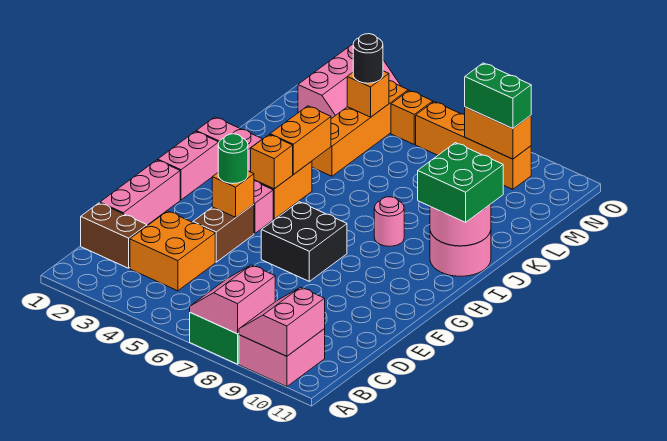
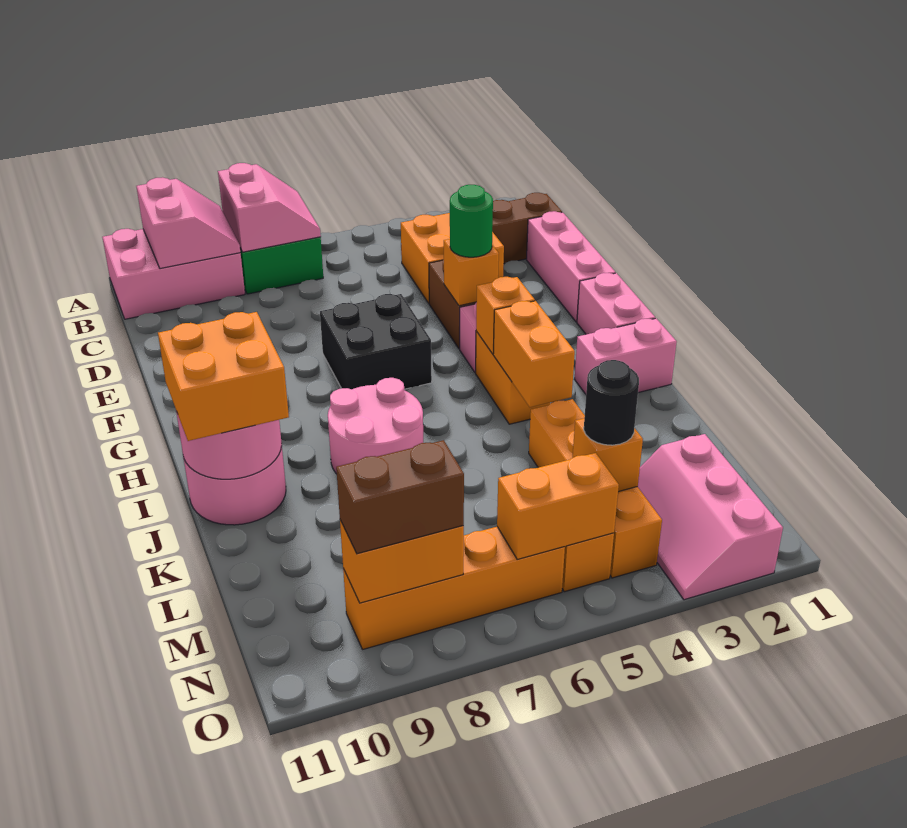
pink 2x2 brick [239,329,325,387] -> pink 2x3 brick [102,229,245,319]
pink 1x1 round brick [374,197,404,246] -> pink 2x2 round brick [328,378,423,474]
green 2x2 brick [418,143,503,222] -> orange 2x2 brick [158,312,289,441]
none -> orange 1x2 brick [497,453,619,559]
green 1x2 brick [465,63,531,129] -> brown 1x2 brick [336,440,464,554]

